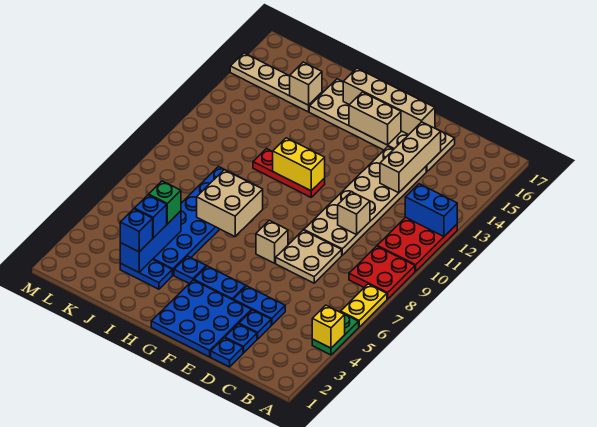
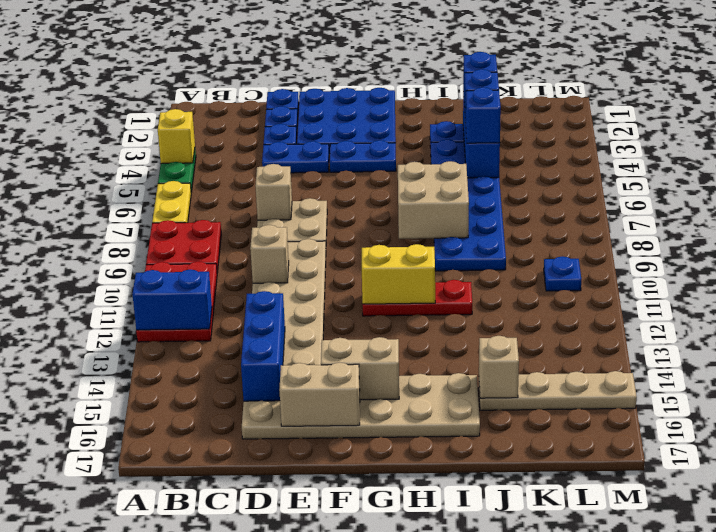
tan 1x3 brick [380,122,441,193] -> blue 1x3 brick [241,291,285,401]
tan 1x4 brick [343,68,435,135] -> tan 1x2 brick [279,363,360,426]
tan 1x1 brick [256,220,288,263] -> tan 1x1 brick moved to [255,164,292,220]
blue 1x1 plate [174,256,206,283] -> blue 1x1 plate moved to [544,256,581,291]
green 1x1 brick [149,181,181,224] -> blue 1x1 brick [466,87,501,143]

